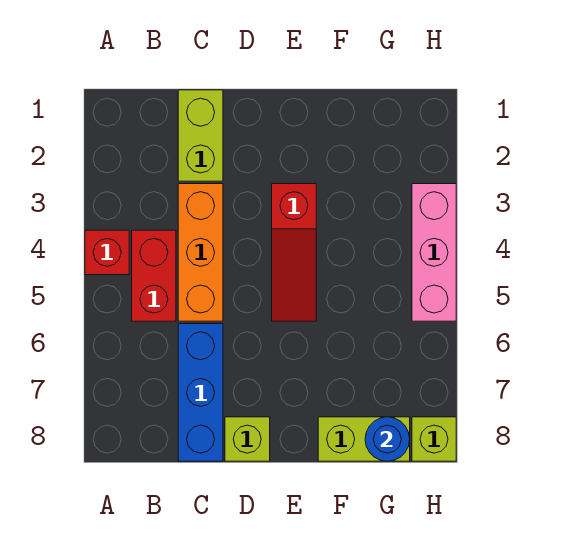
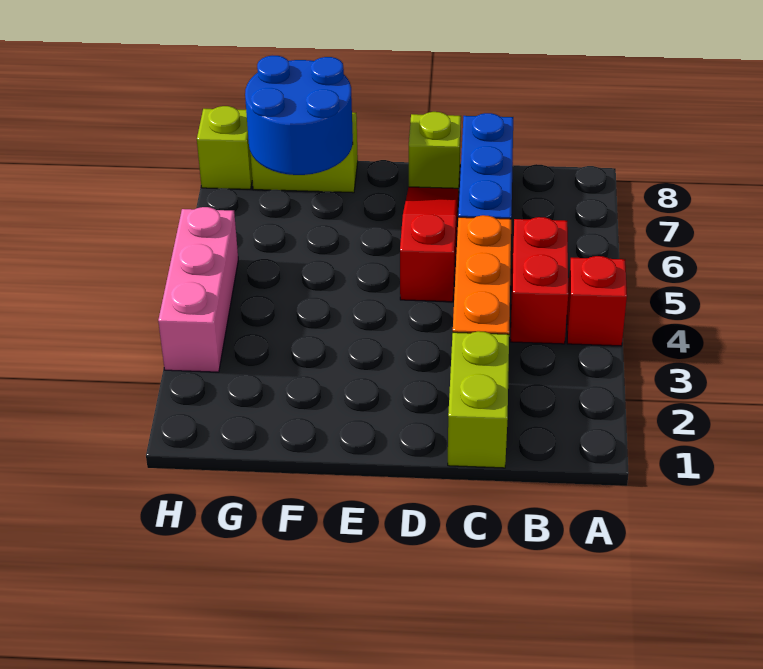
red 1x3 slope [272,184,316,321] -> red 1x3 slope moved to [400,187,458,302]
blue 1x1 round brick [365,417,410,461] -> blue 2x2 round brick [245,56,353,175]

